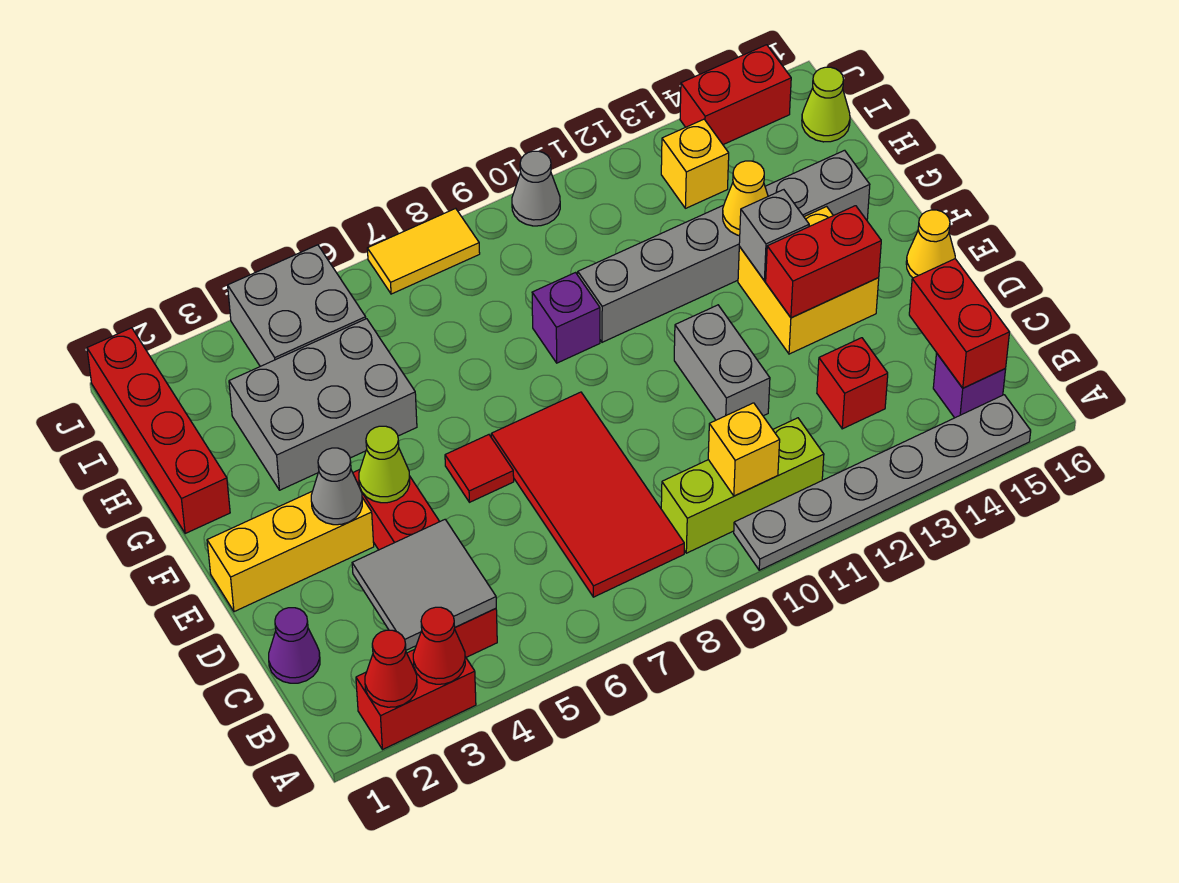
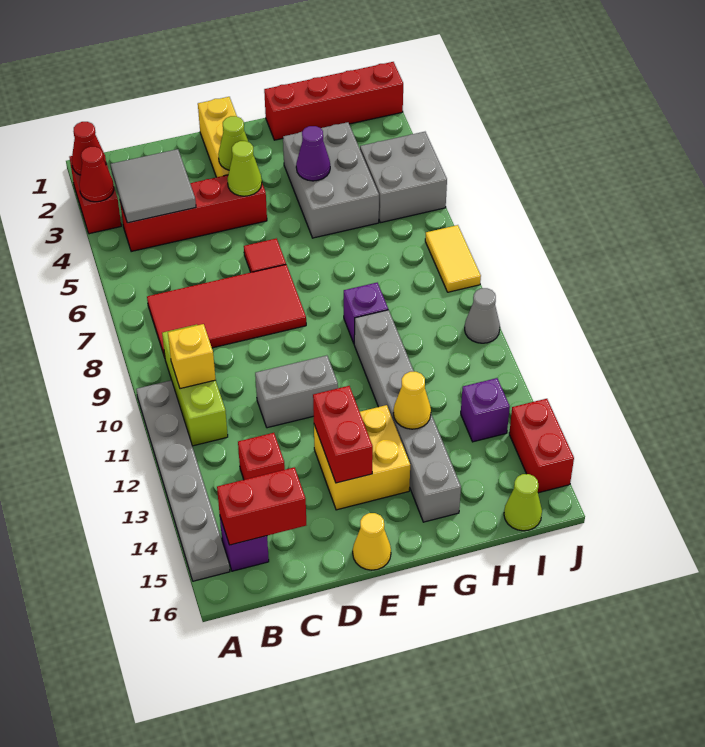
purple 1x1 cone [269,608,320,683] -> purple 1x1 cone moved to [296,126,330,181]
grey 1x1 cone [311,448,362,525] -> lime 1x1 cone [218,116,248,170]
grey 1x1 brick [739,190,809,281] -> none
yellow 1x1 brick [661,119,729,208] -> purple 1x1 brick [461,378,510,442]

